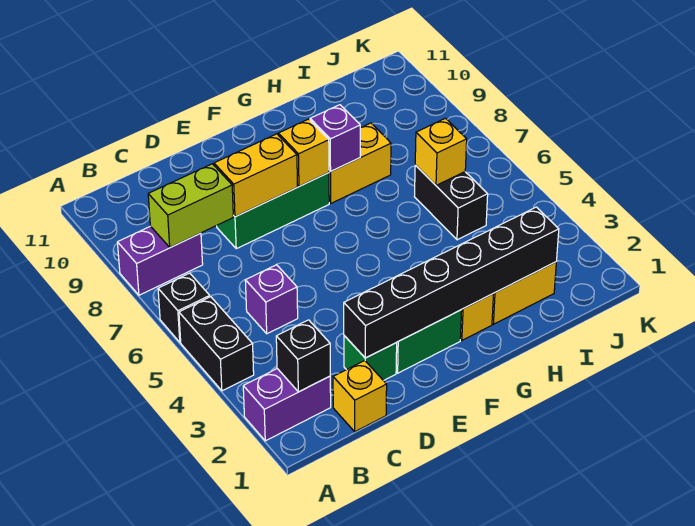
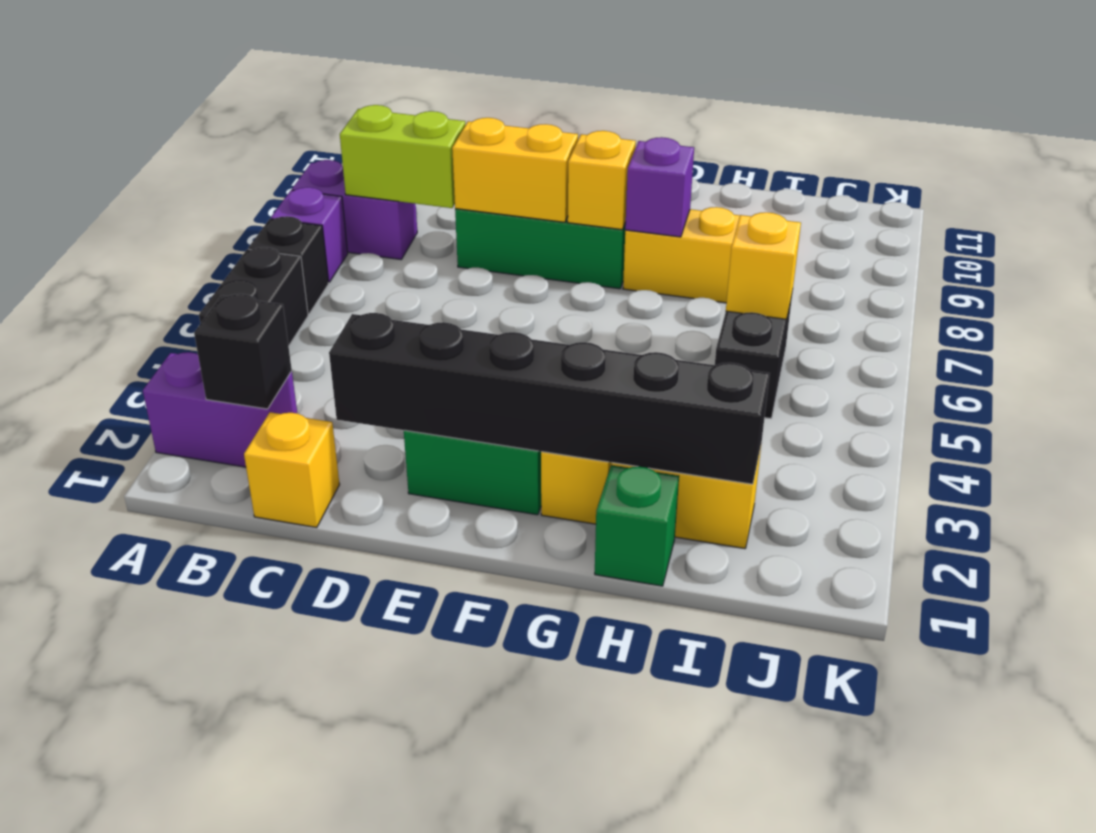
purple 1x1 brick [245,265,298,334] -> purple 1x1 brick moved to [271,187,348,282]
green 1x1 brick [344,336,397,381] -> green 1x1 brick moved to [595,465,679,586]

